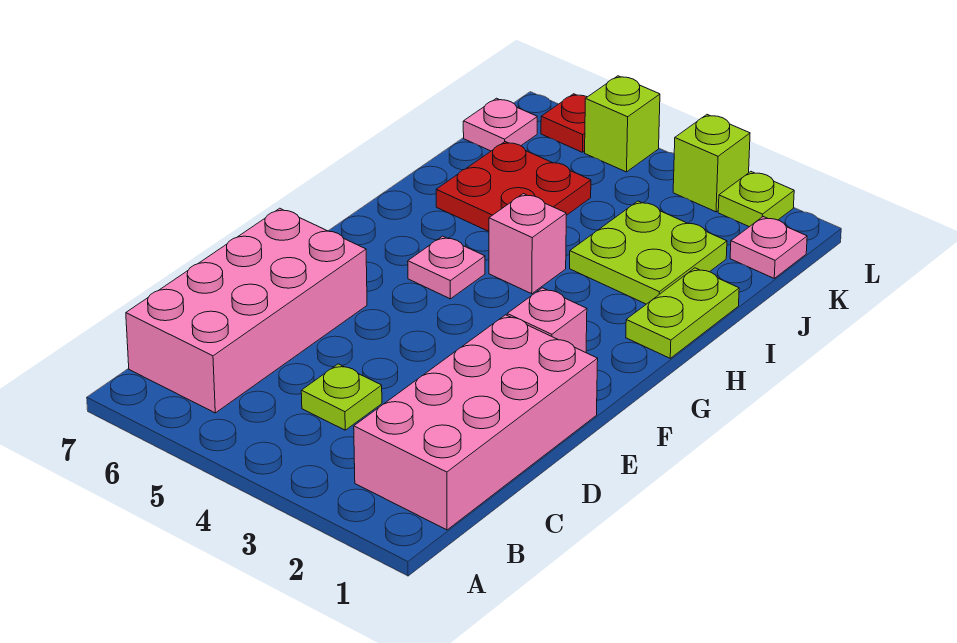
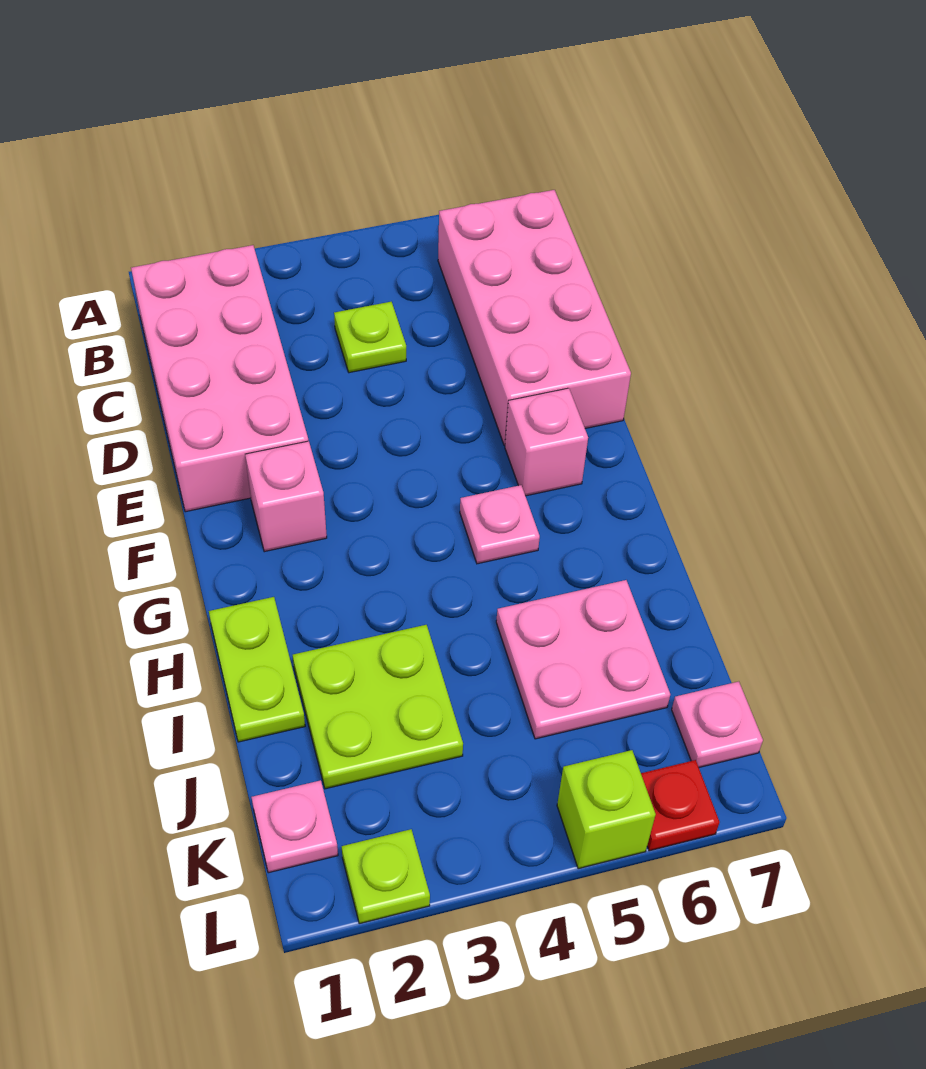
pink 1x1 brick [489,194,566,294] -> pink 1x1 brick moved to [505,388,588,496]
red 2x2 plate [436,142,591,231] -> pink 2x2 plate [496,580,670,739]
lime 1x1 brick [673,115,750,212] -> none

